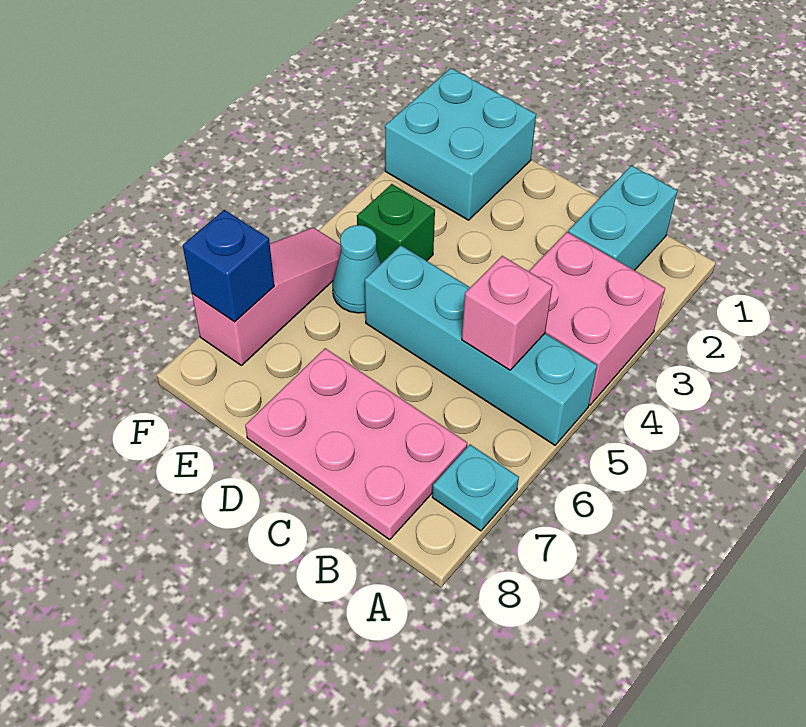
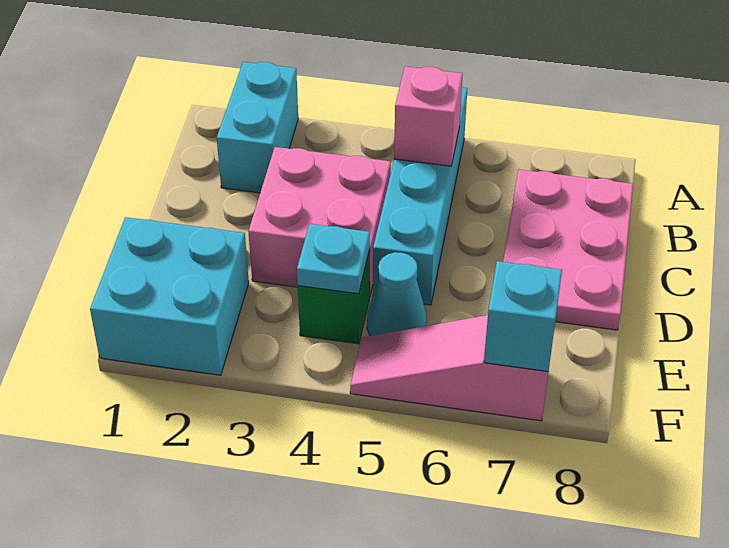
pink 2x2 brick [529,232,665,405] -> pink 2x2 brick moved to [248,147,391,297]
cyan 1x1 plate [432,445,519,531] -> cyan 1x1 plate moved to [297,224,370,294]
cyan 1x2 brick [568,166,677,270] -> cyan 1x2 brick turned to [217,62,298,193]
blue 1x1 brick [183,210,274,322] -> cyan 1x1 brick [484,261,562,372]

